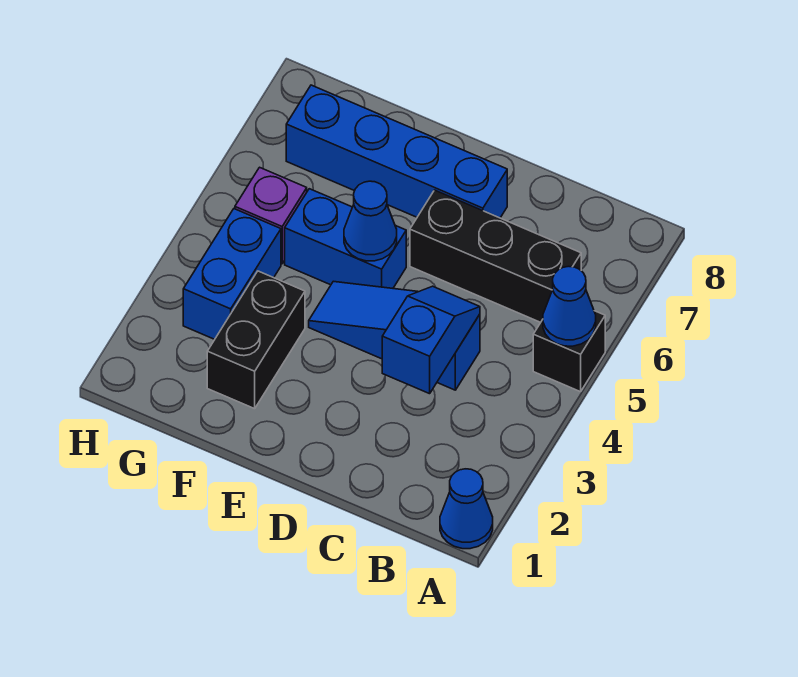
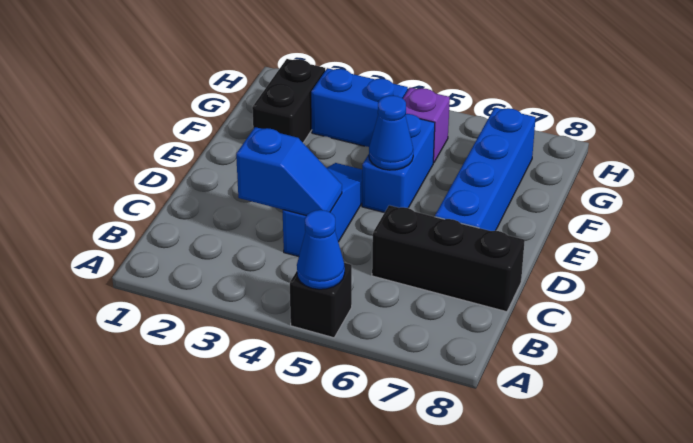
blue 1x1 cone [440,469,493,549] -> none
black 1x3 brick [410,190,581,322] -> black 1x3 brick turned to [372,205,525,312]
black 1x2 brick [207,271,305,409] -> black 1x2 brick turned to [252,59,325,143]

